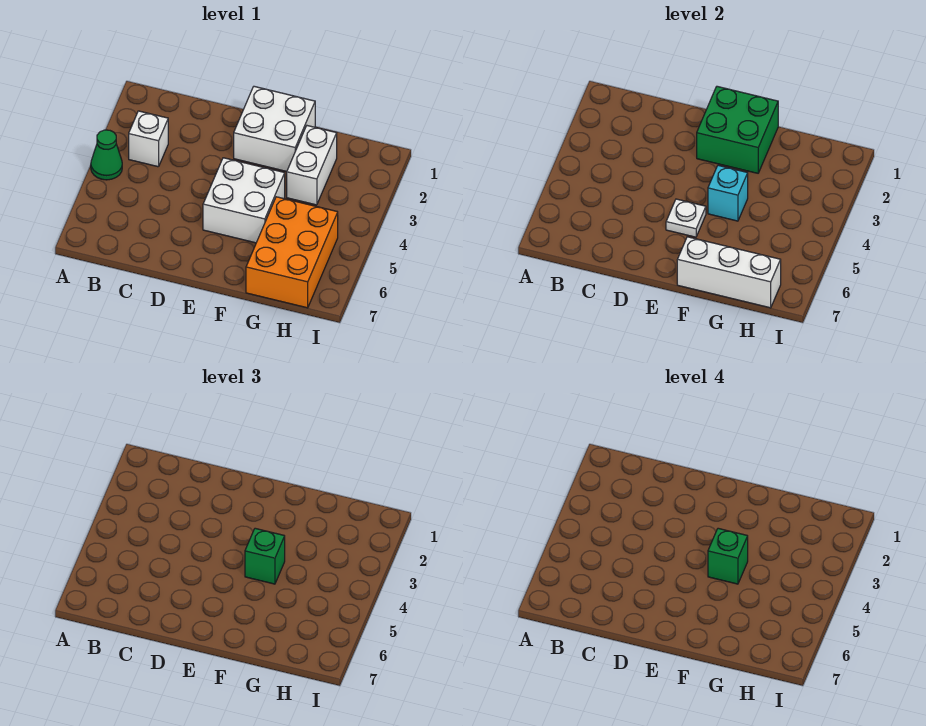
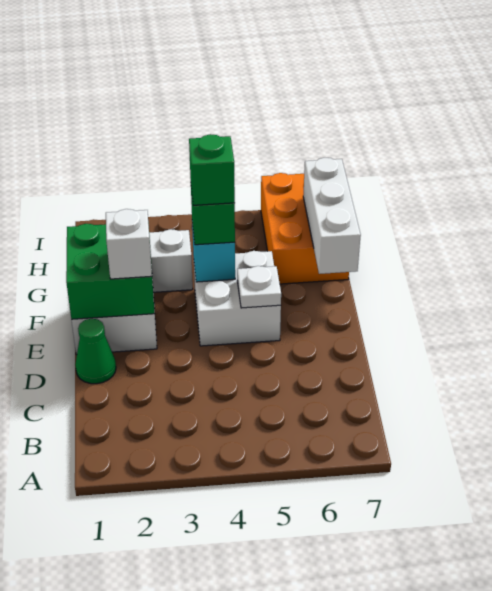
green 1x1 cone [91,130,122,180] -> green 1x1 cone moved to [75,319,116,384]
white 1x1 brick [129,111,168,167] -> white 1x1 brick moved to [106,209,152,279]
orange 2x3 brick [246,197,338,308] -> orange 2x3 brick turned to [261,173,349,284]

